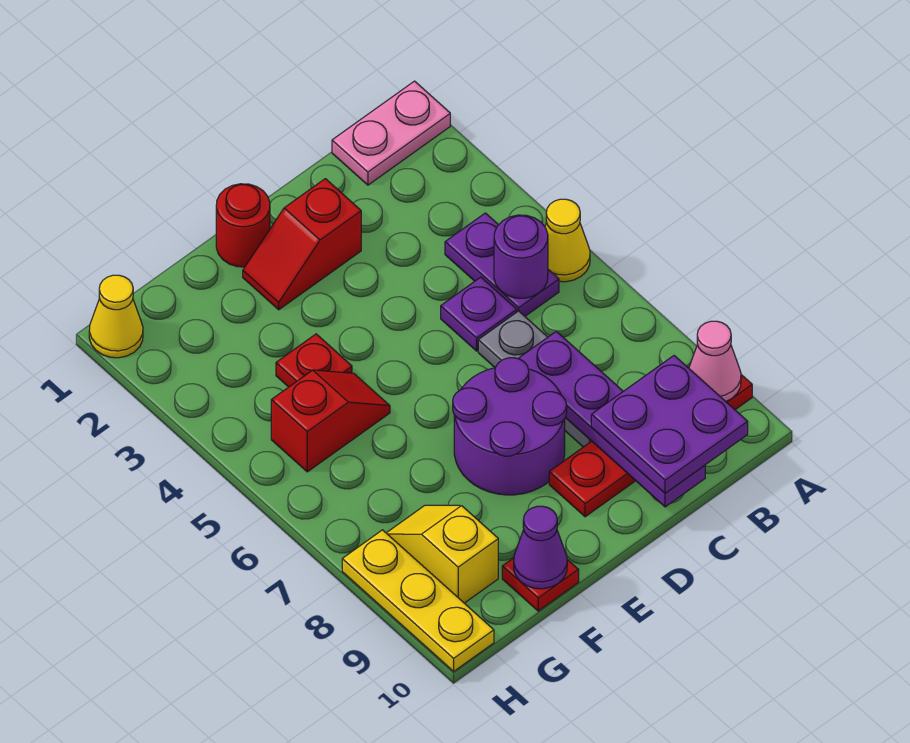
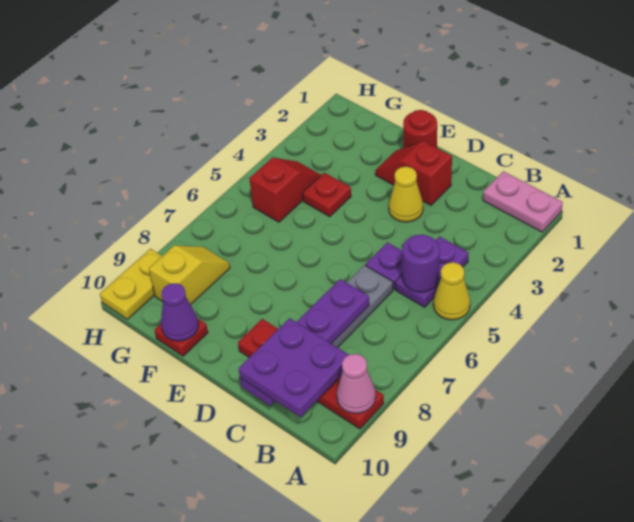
purple 2x2 round brick [453,358,567,495] -> none
red 1x2 slope [271,370,390,472] -> red 1x2 slope turned to [249,158,321,222]
yellow 1x1 cone [89,275,143,358] -> yellow 1x1 cone moved to [389,167,423,222]
yellow 1x3 plate [342,530,494,671] -> yellow 1x2 plate [100,249,162,319]

